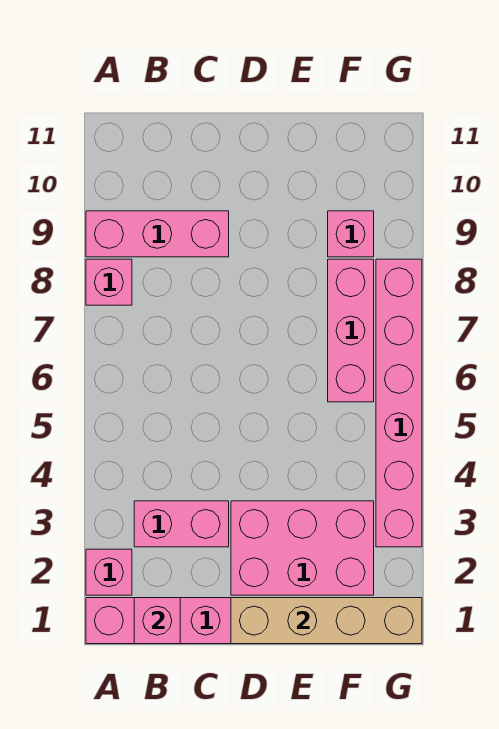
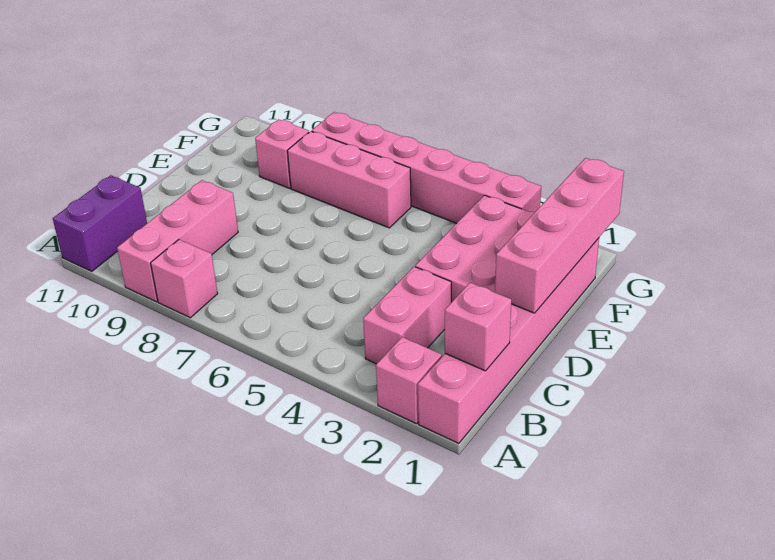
none -> purple 1x2 brick [53,175,147,271]
tan 1x4 brick [231,598,422,644] -> pink 1x4 brick [495,158,624,313]

